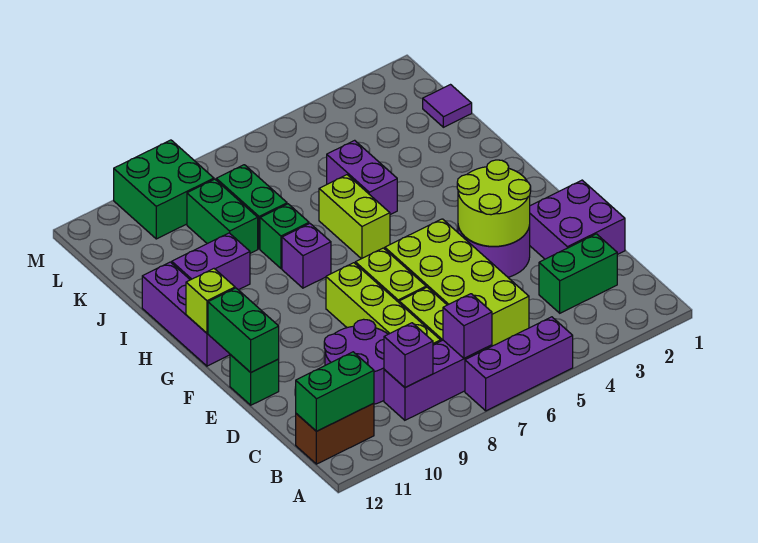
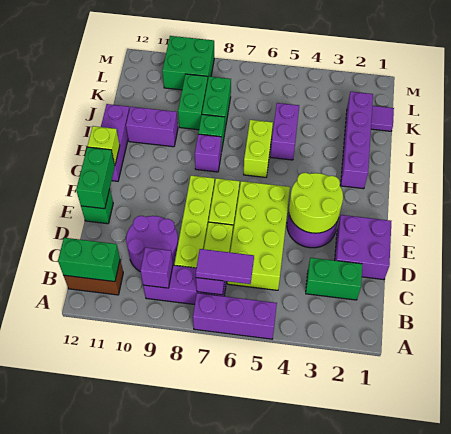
none -> purple 1x2 tile [196,249,254,284]
none -> purple 1x4 brick [341,92,373,189]

